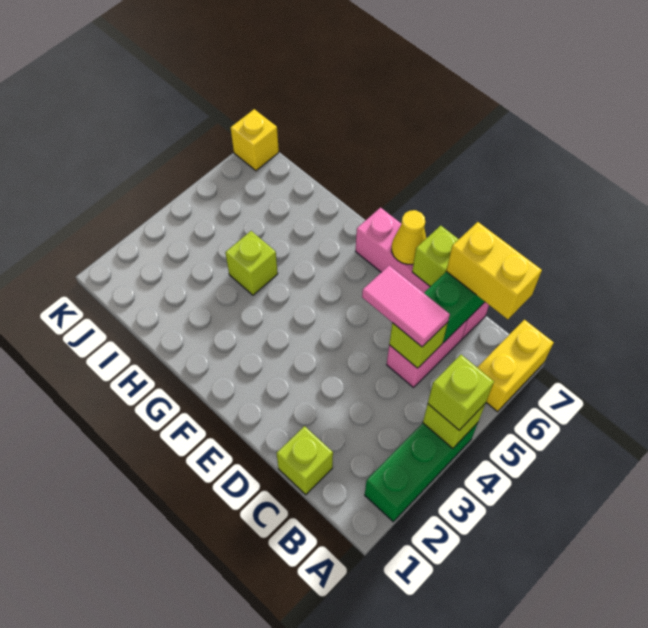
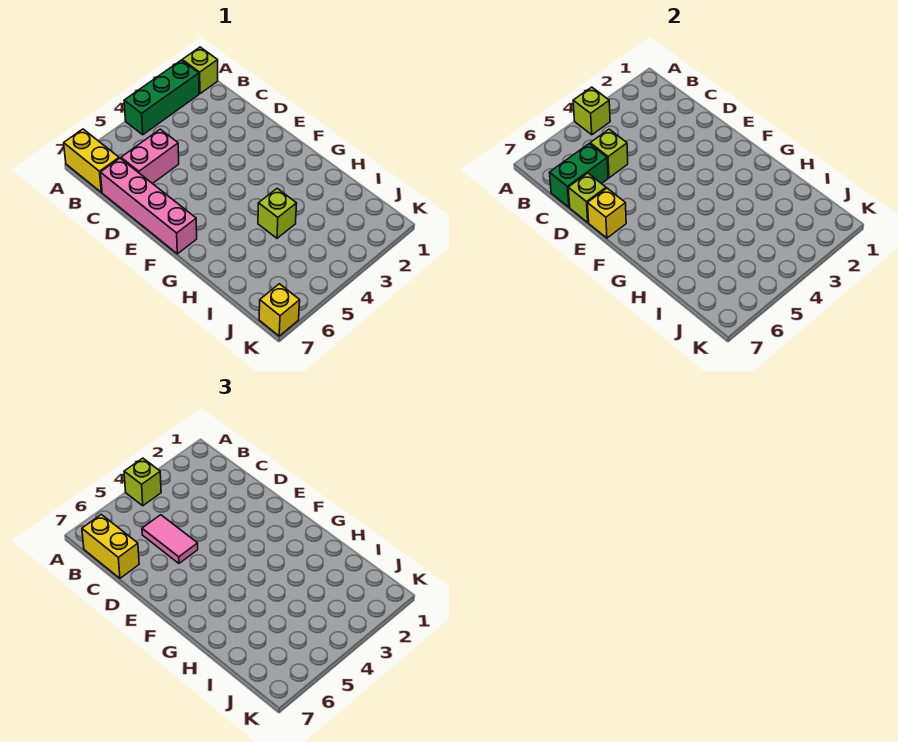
yellow 1x2 brick [477,320,554,412] -> yellow 1x2 brick turned to [64,129,119,192]
lime 1x1 brick [277,426,333,495] -> lime 1x1 brick moved to [182,47,218,94]
yellow 1x1 cone [392,210,426,264] -> yellow 1x1 brick [587,188,626,238]

